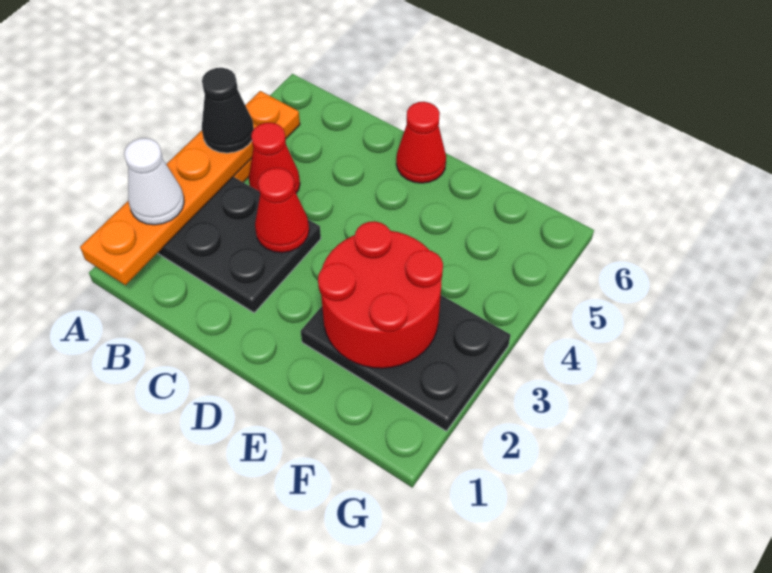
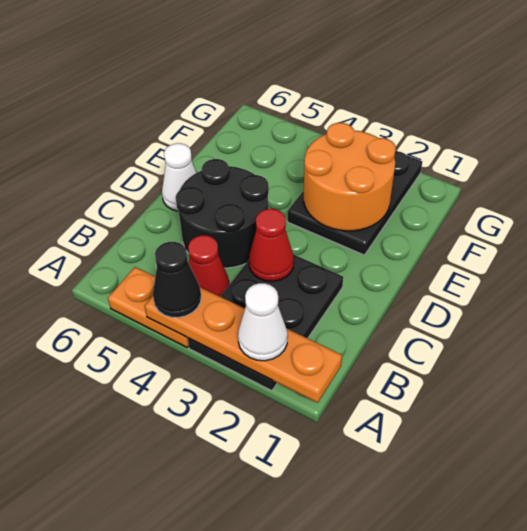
none -> black 2x2 round brick [176,159,269,268]
red 1x1 cone [396,102,446,183] -> white 1x1 cone [162,143,197,211]
red 2x2 round brick [318,221,443,368] -> orange 2x2 round brick [304,123,396,231]

